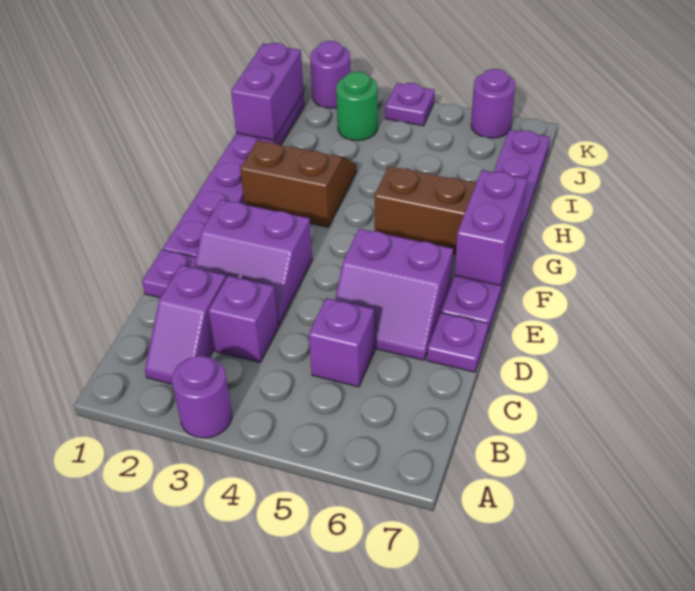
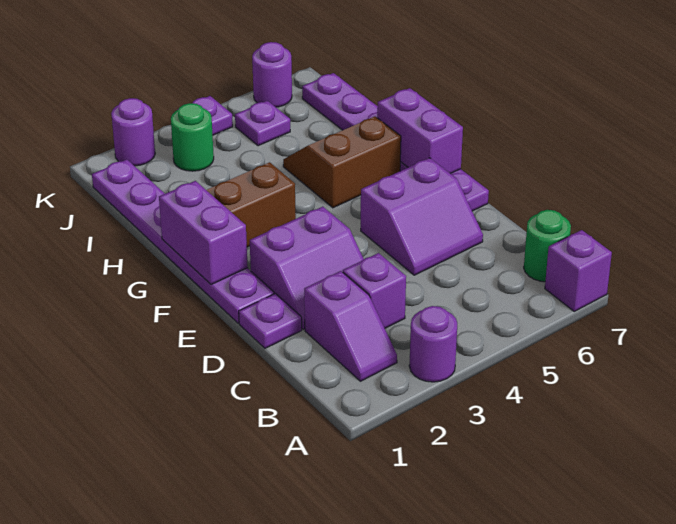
none -> green 1x1 round brick [524,210,571,282]
purple 1x1 brick [309,298,374,387] -> purple 1x1 brick moved to [545,230,612,311]
purple 1x1 plate [427,313,488,372] -> purple 1x1 plate moved to [235,101,290,146]
purple 1x2 brick [231,43,304,140] -> purple 1x2 brick moved to [159,181,248,285]

